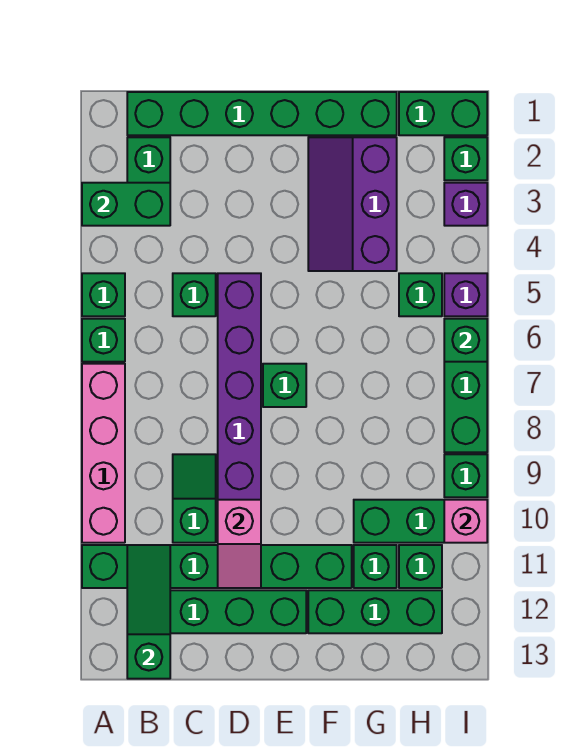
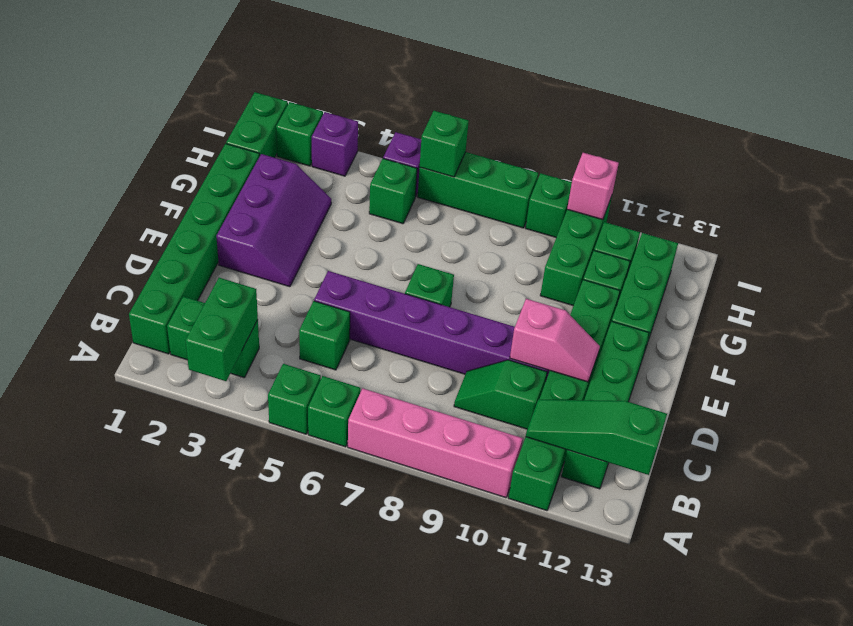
purple 2x3 slope [308,137,397,271] -> purple 2x3 slope turned to [216,154,331,287]

